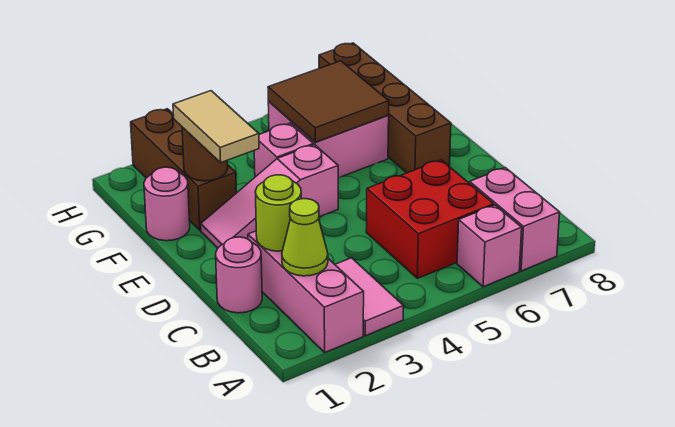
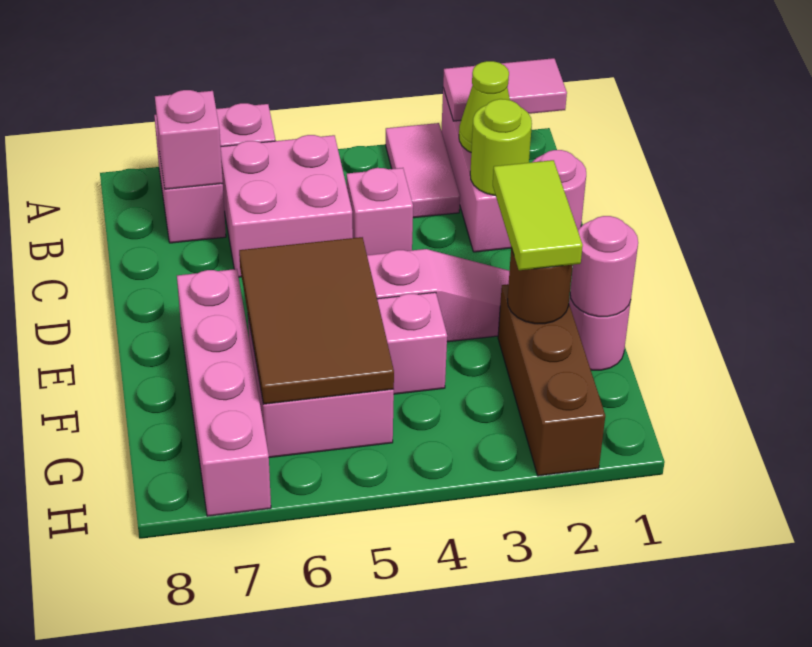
none -> pink 1x2 tile [443,58,567,121]
red 2x2 brick [366,160,494,278] -> pink 2x2 brick [221,135,353,277]
none -> pink 1x1 brick [155,90,223,189]
none -> pink 1x1 brick [347,168,413,255]
tan 1x2 tile [173,91,259,162] -> lime 1x2 tile [493,160,583,270]
brown 1x4 brick [319,43,451,173] -> pink 1x4 brick [177,269,271,516]
none -> pink 1x1 round brick [570,216,638,317]
brown 2x2 tile [268,61,389,142] -> brown 2x3 tile [239,237,394,404]

